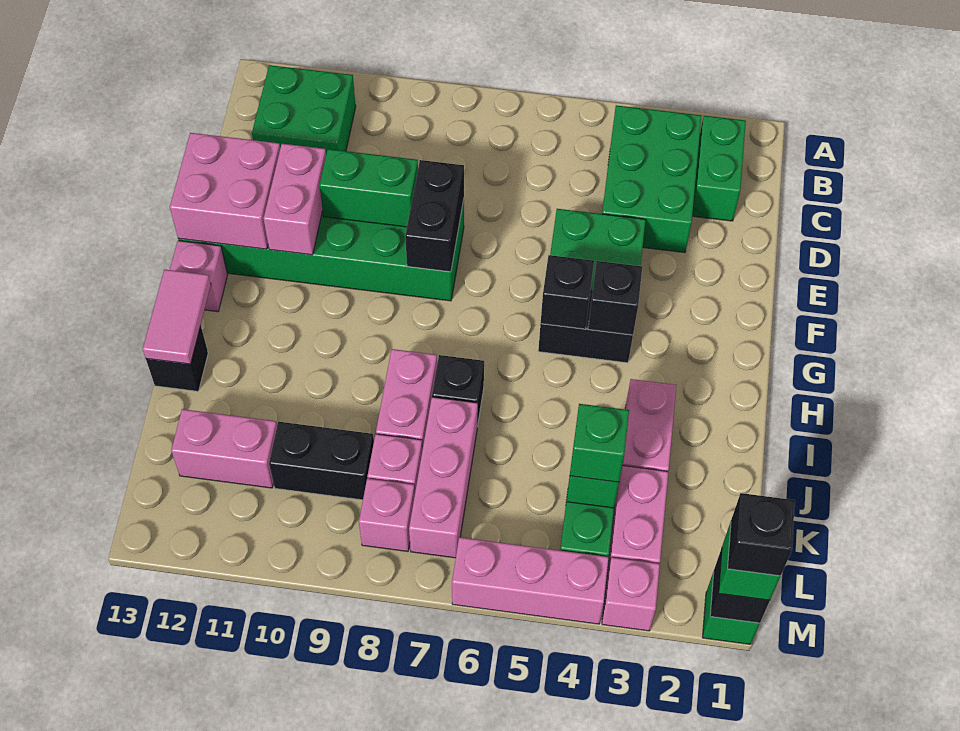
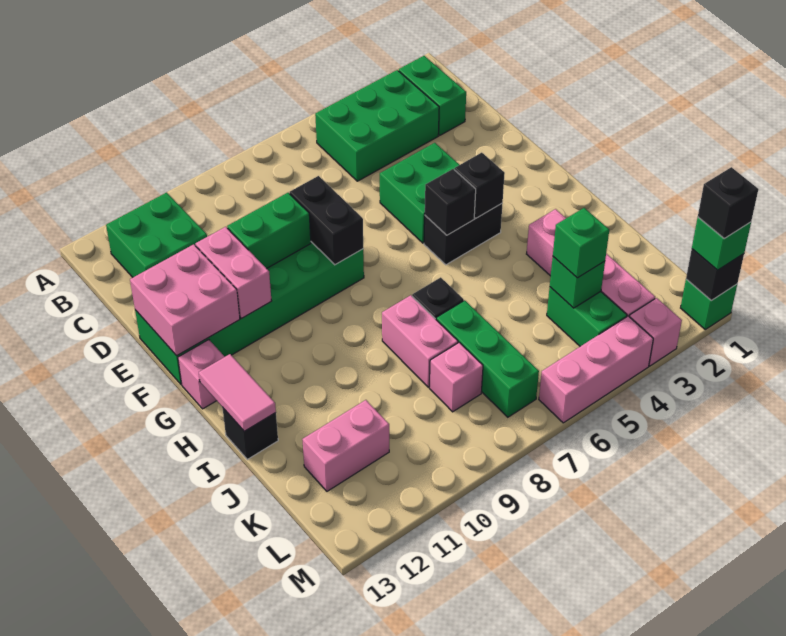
green 2x3 brick [602,105,701,253] -> green 2x3 brick turned to [315,70,439,181]
pink 1x3 brick [409,397,478,558] -> green 1x3 brick [436,300,539,417]
black 1x2 brick [269,422,374,500] -> none
pink 1x1 brick [359,478,415,551] -> none

